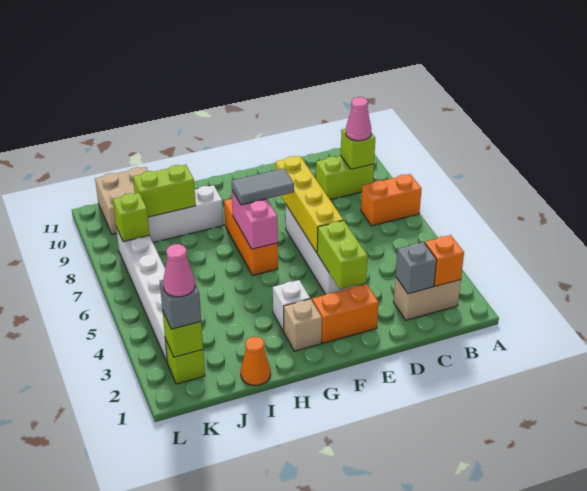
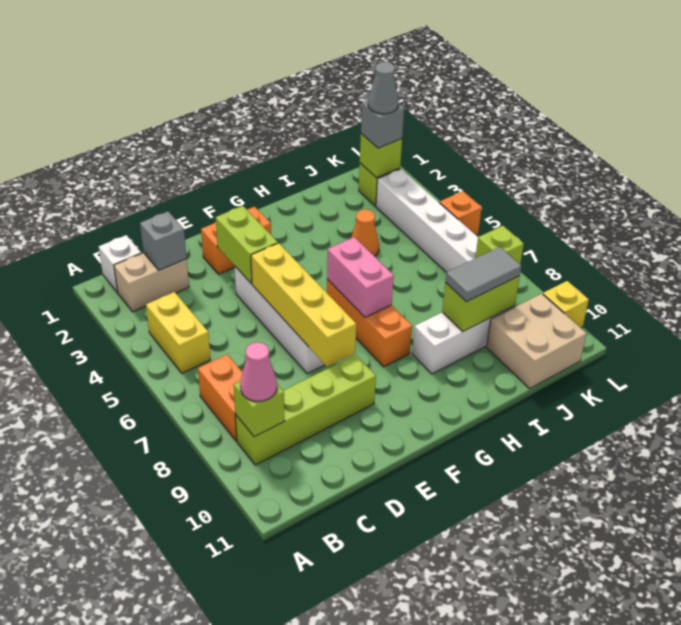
orange 1x2 brick [361,174,422,226] -> orange 1x2 brick turned to [198,354,243,441]
orange 1x1 brick [425,235,464,286] -> orange 1x1 brick moved to [440,191,482,236]
none -> yellow 1x2 brick [146,292,210,373]
lime 1x2 brick [316,156,374,200] -> lime 1x4 brick [235,355,376,465]
grey 1x2 tile [232,168,294,205] -> grey 1x2 tile moved to [445,247,521,302]
tan 1x1 brick [284,299,322,351] -> none
white 1x1 brick [273,280,310,331] -> white 1x1 brick moved to [99,235,141,293]
orange 1x1 cone [241,337,271,386] -> orange 1x1 cone moved to [351,209,379,256]
pink 1x1 cone [163,244,195,297] -> grey 1x1 cone [368,62,399,114]
none -> yellow 1x1 brick [543,281,589,328]

